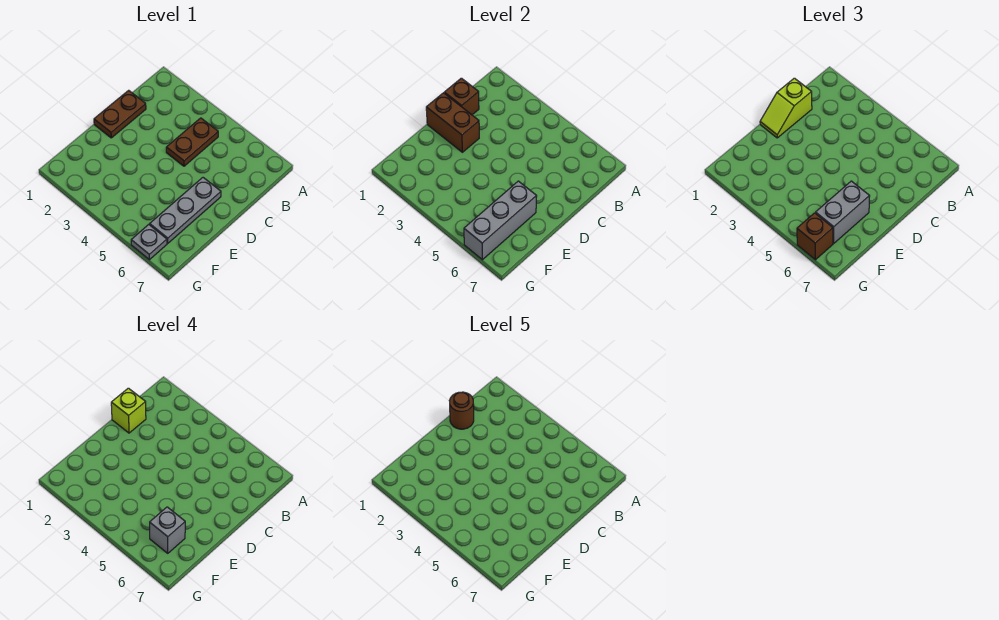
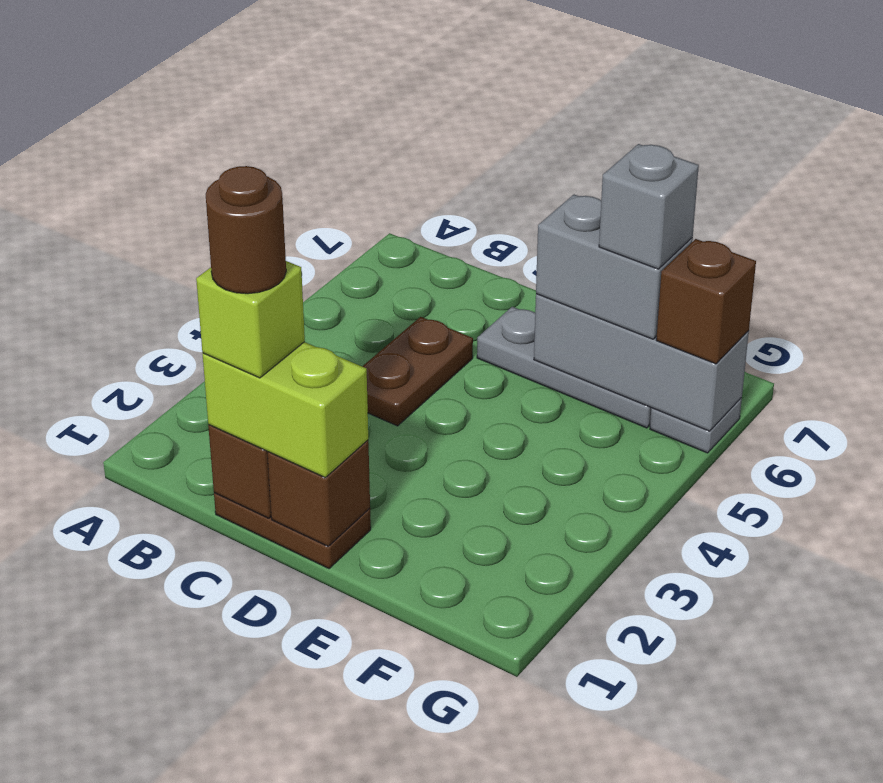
brown 1x2 plate [166,118,218,166] -> brown 1x2 plate turned to [362,317,473,426]
lime 1x2 slope [760,78,812,138] -> lime 1x2 brick [203,342,368,477]
brown 1x2 brick [426,93,479,152] -> brown 1x1 brick [267,440,370,546]

